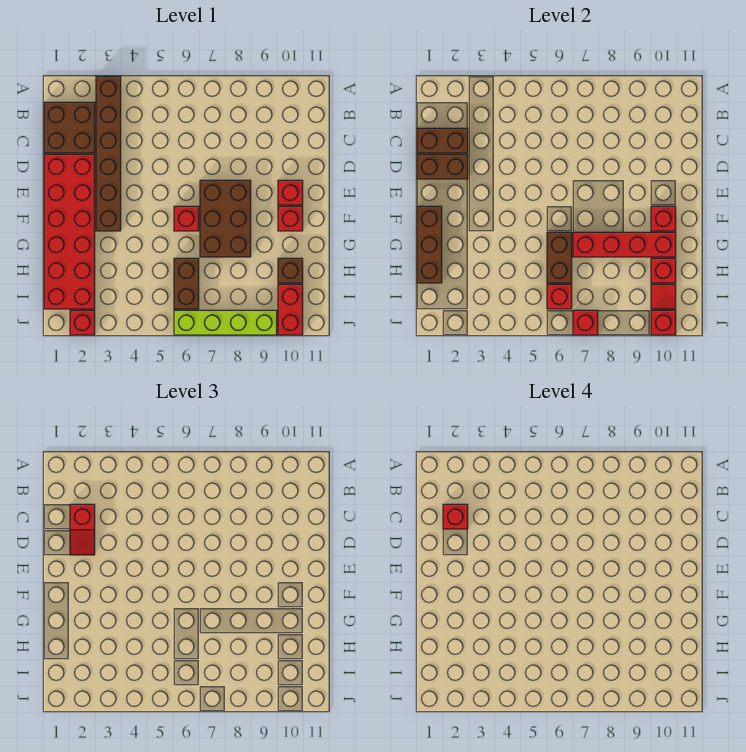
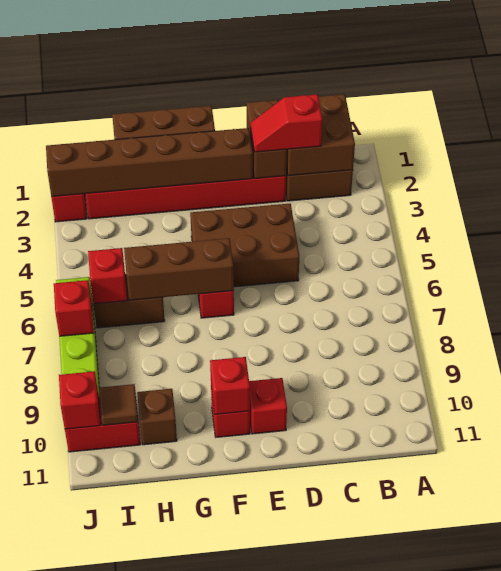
brown 1x6 brick [96,76,121,231] -> brown 1x6 brick moved to [46,128,253,197]
brown 1x2 brick [417,128,468,153] -> brown 2x2 brick [286,94,355,176]
red 1x1 brick [443,504,468,529] -> none
brown 2x3 brick [200,180,251,257] -> brown 2x3 brick moved to [190,204,299,287]
brown 1x2 brick [547,232,572,283] -> brown 1x3 brick [124,238,234,300]
red 1x4 brick [573,232,676,257] -> none
red 1x1 brick [651,258,676,283] -> none
red 1x1 tile [651,284,676,309] -> brown 1x1 tile [99,384,138,425]

